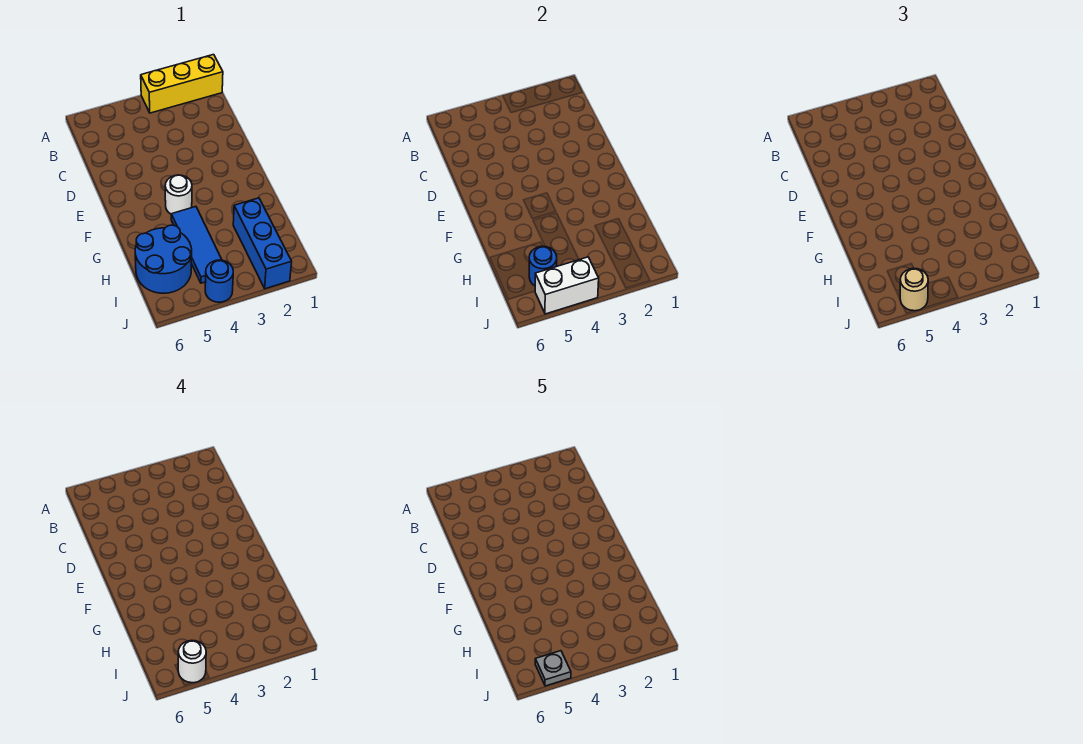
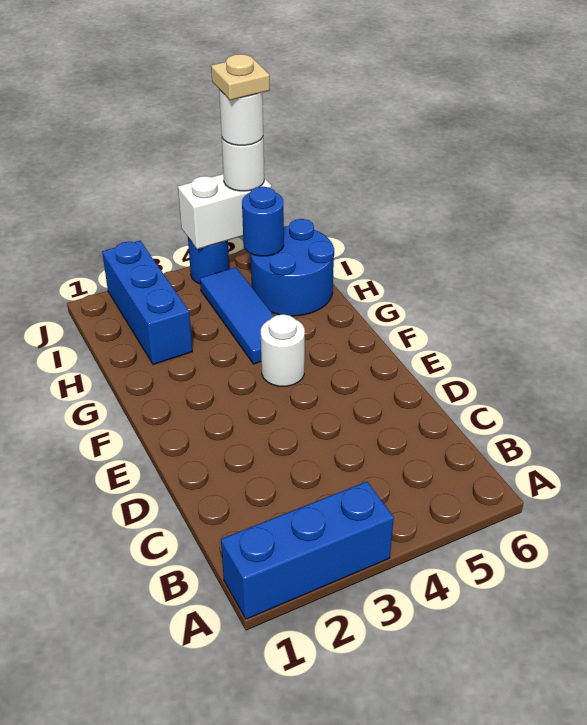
yellow 1x3 brick [141,55,223,113] -> blue 1x3 brick [221,482,394,619]
tan 1x1 round brick [900,268,928,311] -> white 1x1 round brick [222,137,264,191]
grey 1x1 plate [535,651,571,686] -> tan 1x1 plate [211,54,270,100]

